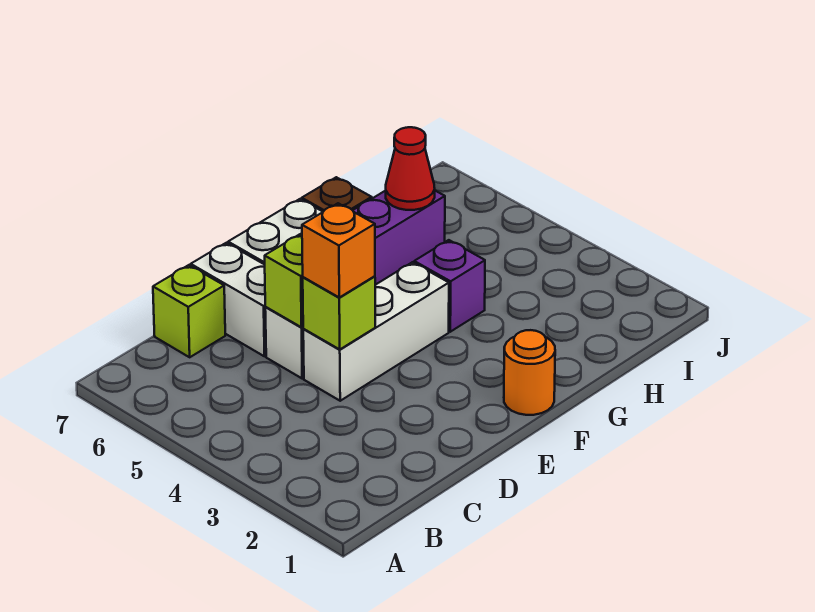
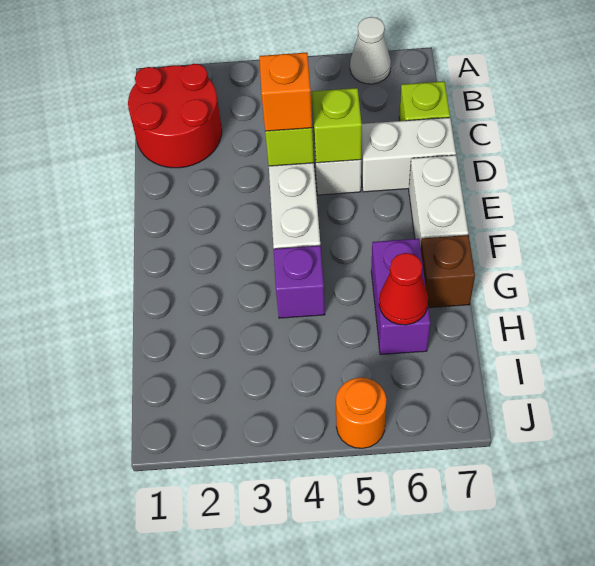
none -> white 1x1 cone [350,17,391,84]
none -> red 2x2 round brick [128,64,222,168]
orange 1x1 round brick [504,330,555,415] -> orange 1x1 round brick moved to [336,378,387,448]

